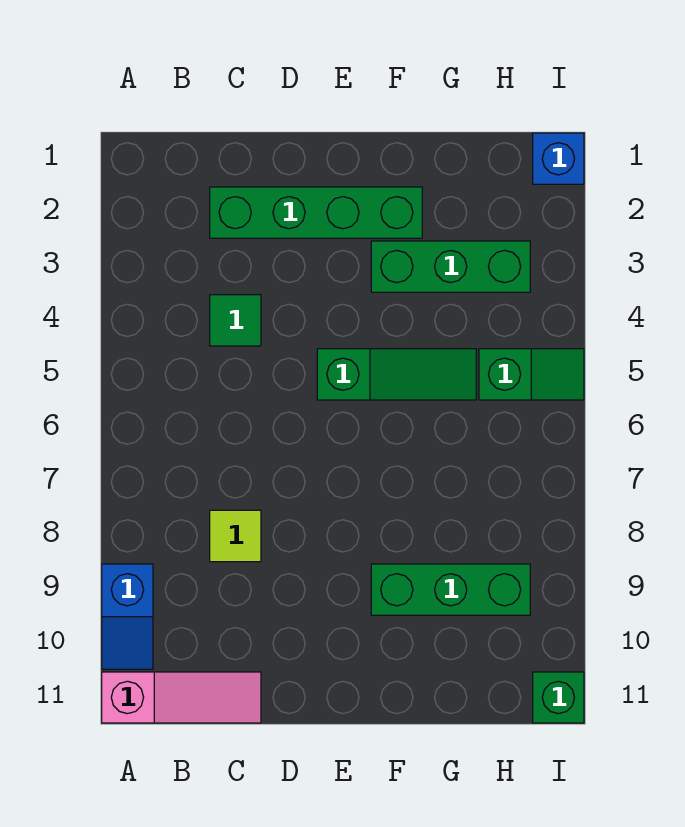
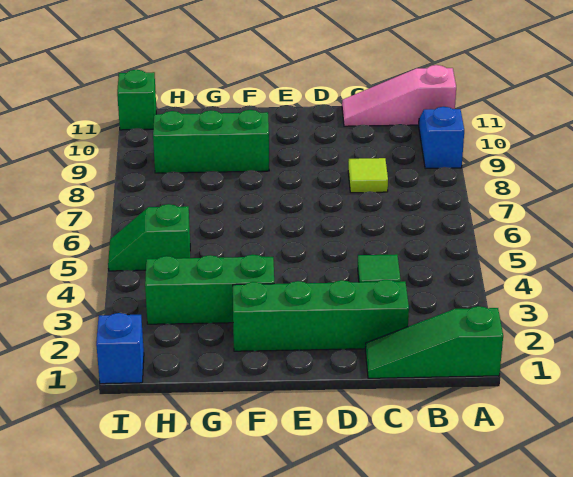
green 1x3 slope [317,349,476,400] -> green 1x3 slope moved to [365,306,503,378]

